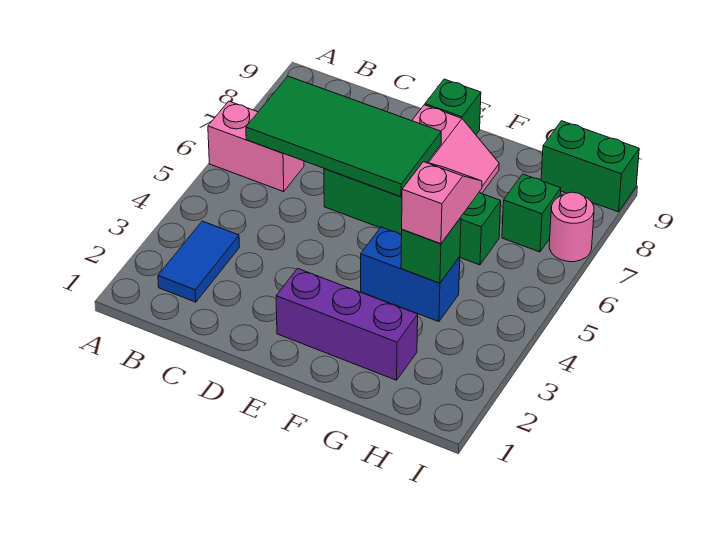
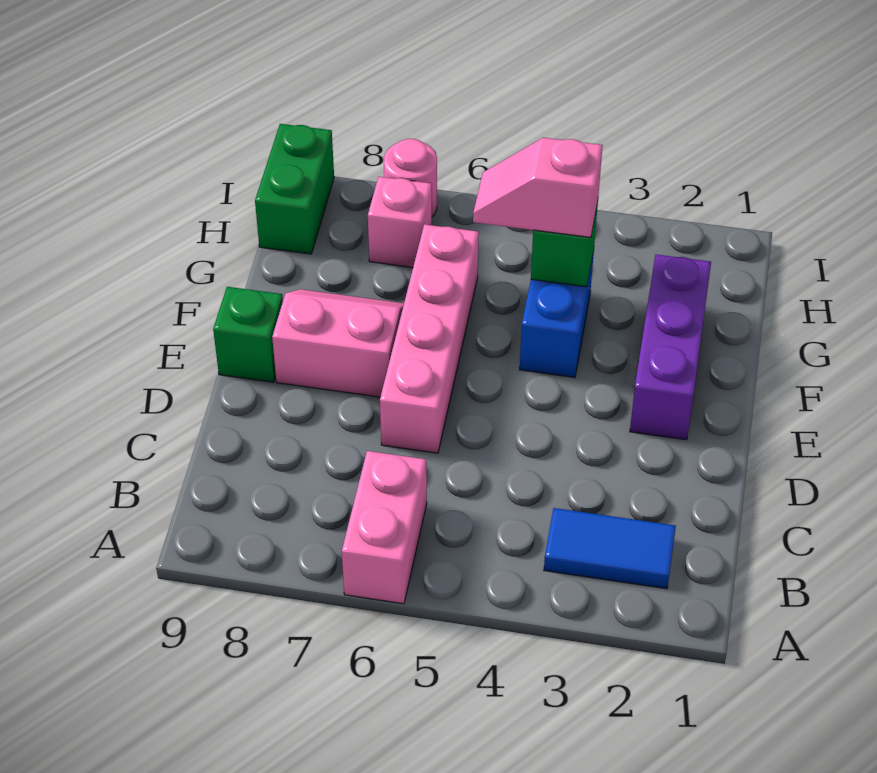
green 2x4 tile [246,76,441,197] -> none
green 1x4 brick [324,169,501,265] -> pink 1x4 brick [380,224,479,453]
green 1x1 brick [502,174,561,252] -> pink 1x1 brick [368,177,432,267]

